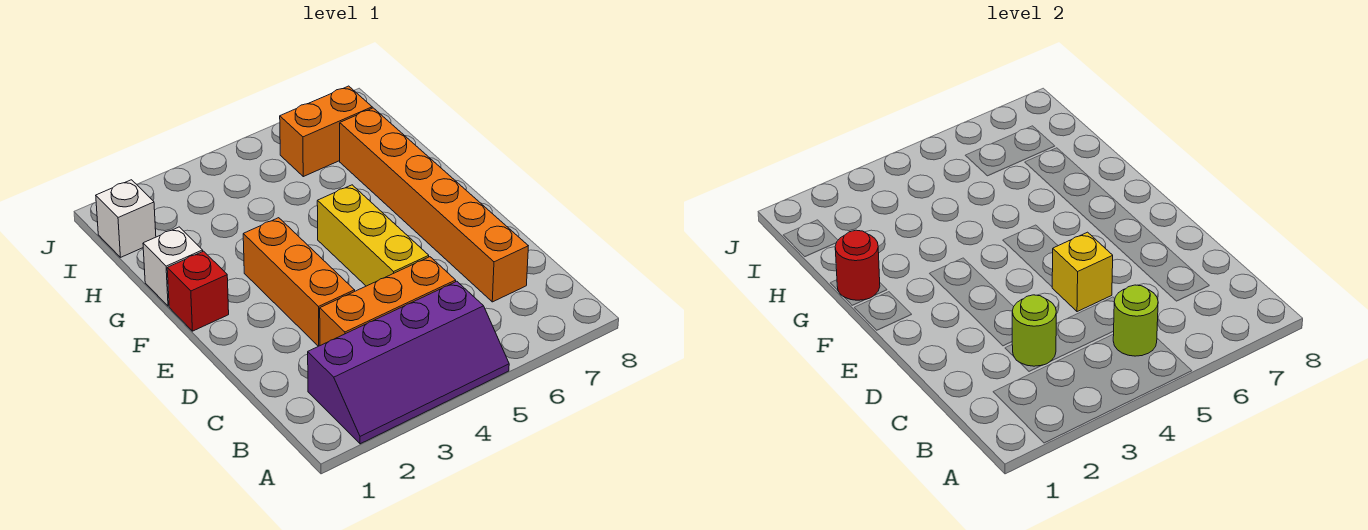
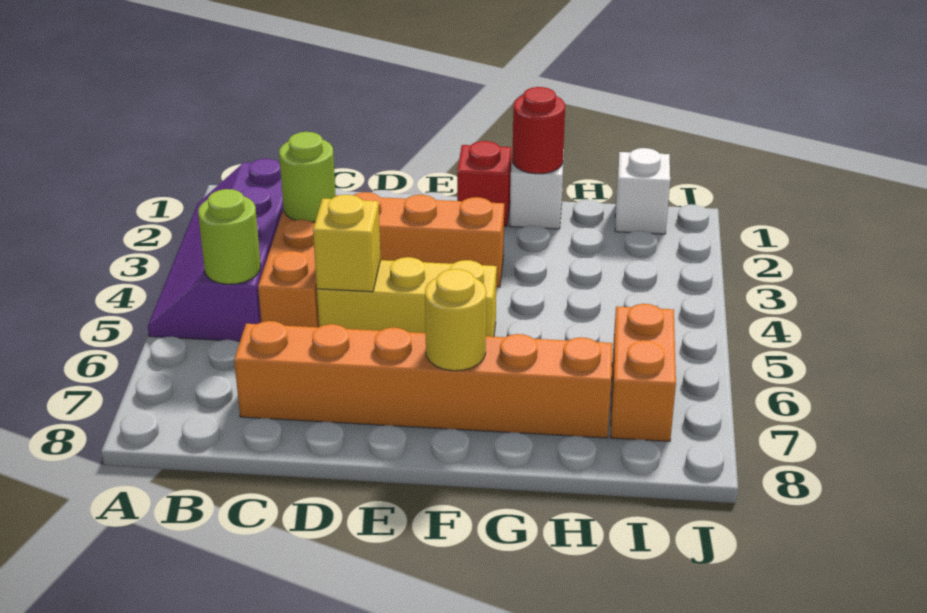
none -> yellow 1x1 round brick [425,269,486,371]

